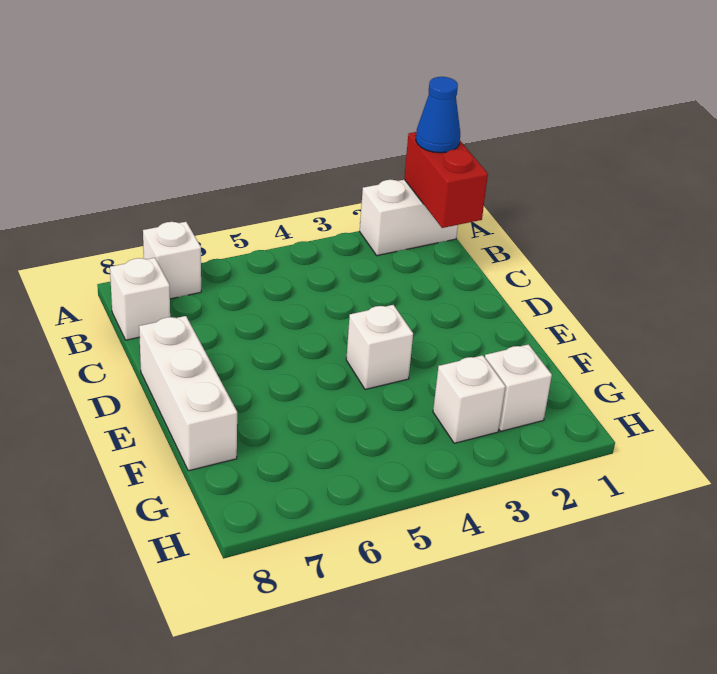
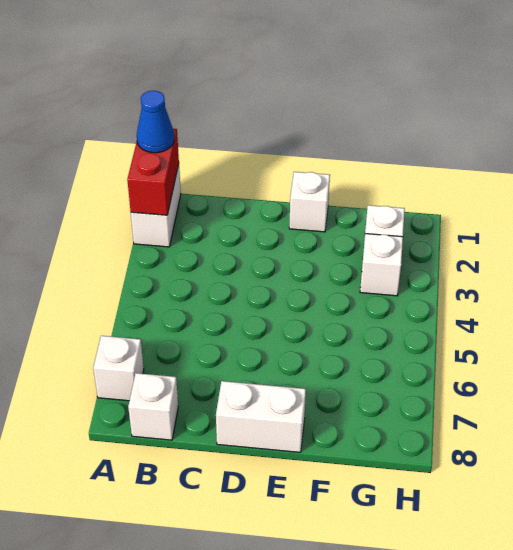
red 1x2 brick [404,132,488,228] -> red 1x2 brick turned to [127,129,179,215]
white 1x3 brick [139,316,237,471] -> white 1x2 brick [216,381,306,452]
white 1x1 brick [346,305,413,389] -> white 1x1 brick moved to [289,172,330,232]

